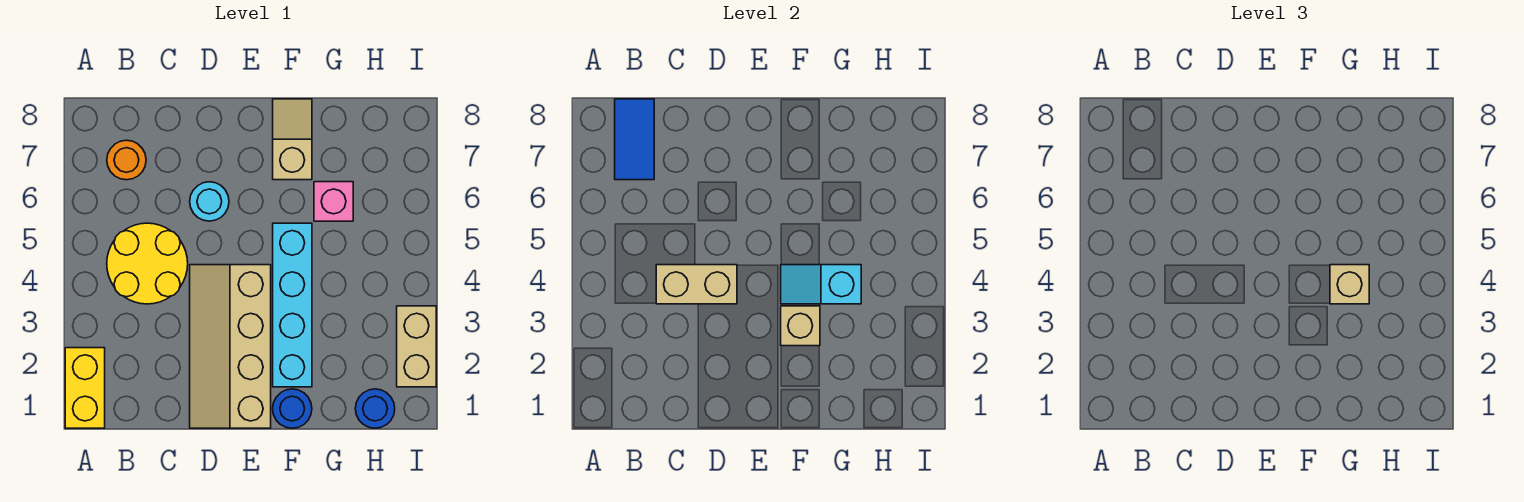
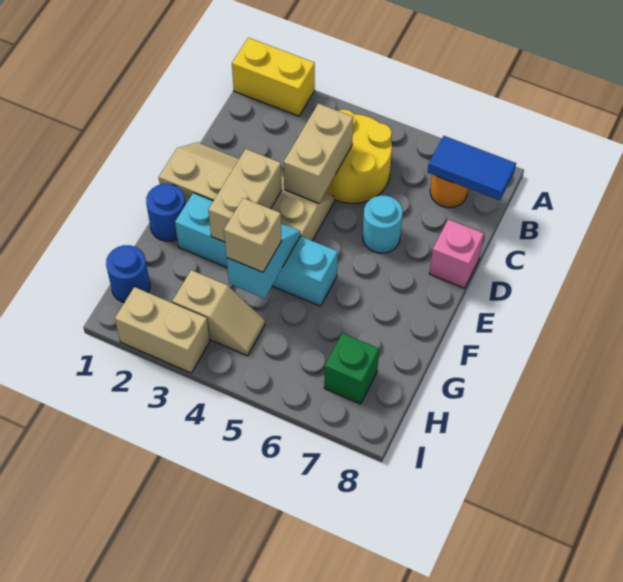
tan 1x1 brick [781,306,820,346] -> tan 1x2 brick [208,149,282,242]
tan 1x2 slope [273,99,312,180] -> tan 1x2 slope moved to [172,270,265,356]
pink 1x1 brick [314,182,353,221] -> pink 1x1 brick moved to [429,219,484,288]
none -> green 1x1 brick [324,333,379,404]

